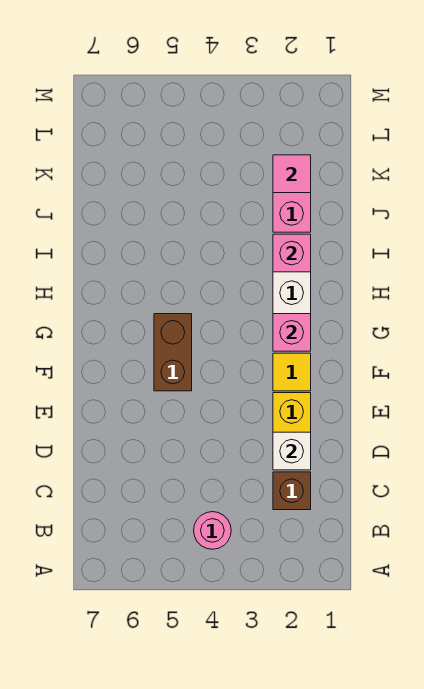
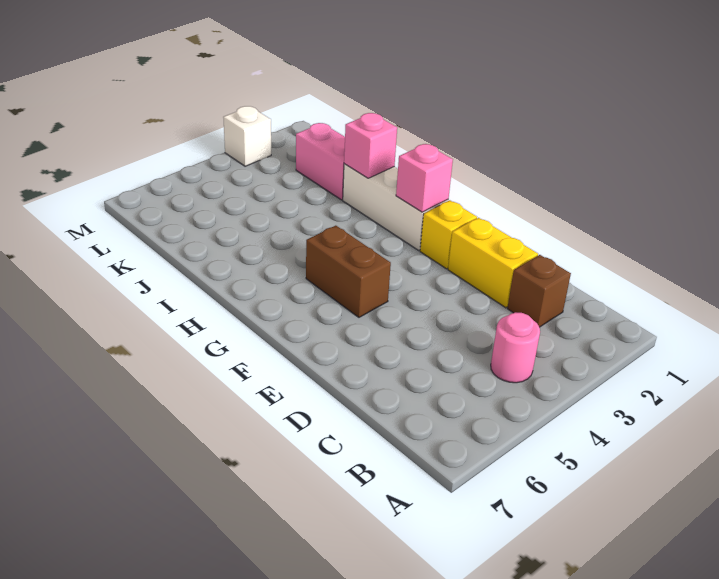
white 1x1 brick [273,432,311,470] -> white 1x1 brick moved to [223,106,271,166]
yellow 1x1 tile [273,353,311,391] -> yellow 1x1 brick [420,200,477,269]
pink 1x1 tile [273,155,311,193] -> none

